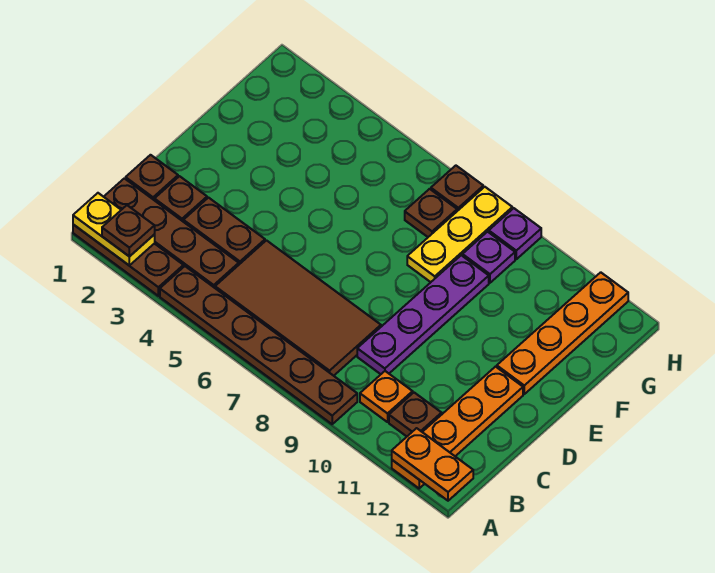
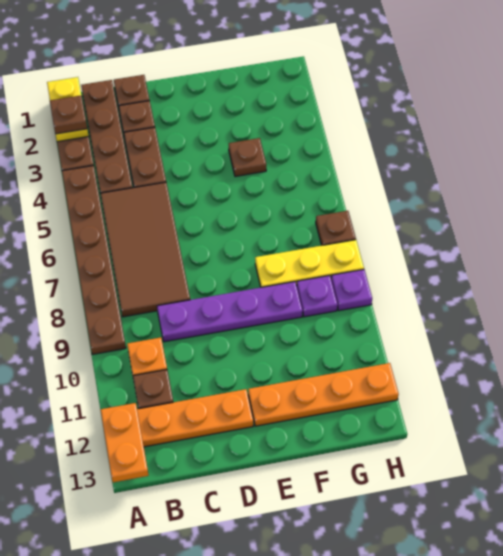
brown 1x1 plate [405,189,457,237] -> brown 1x1 plate moved to [229,138,266,177]

